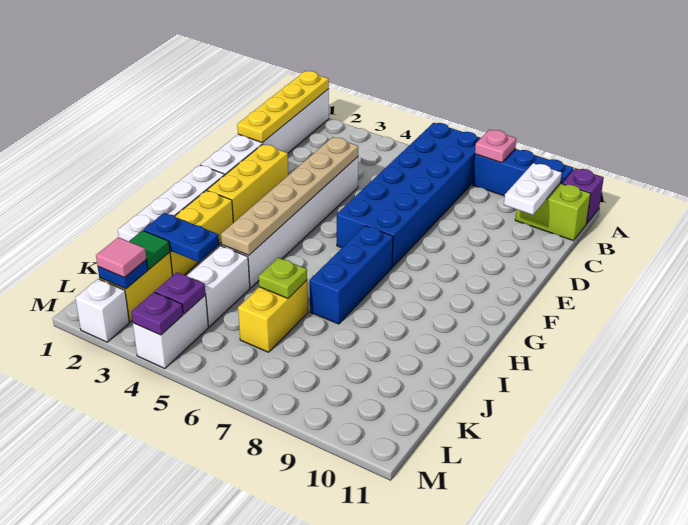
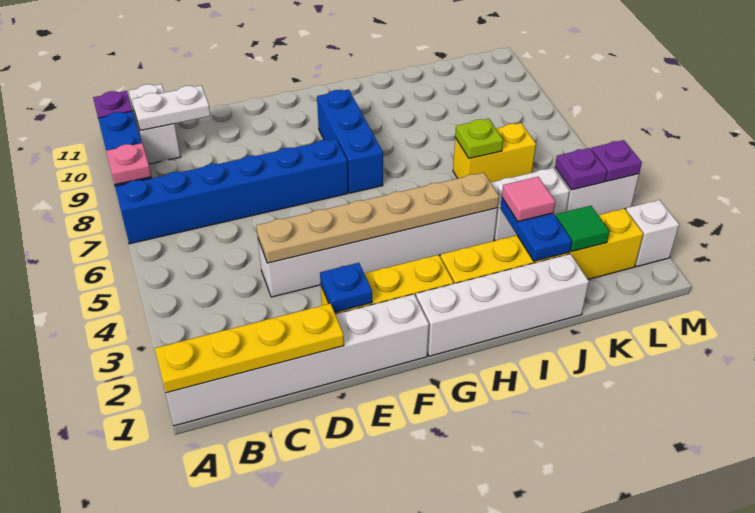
blue 2x6 brick [337,123,481,267] -> blue 1x6 brick [115,139,348,244]
lime 1x2 brick [515,183,591,241] -> white 1x2 brick [129,84,181,164]
blue 1x3 brick [310,226,393,324] -> blue 1x3 brick turned to [317,89,383,193]
blue 1x1 plate [98,260,148,289] -> blue 1x1 plate moved to [320,263,372,312]
pink 1x1 tile [96,237,146,278] -> pink 1x1 tile moved to [502,177,555,222]

